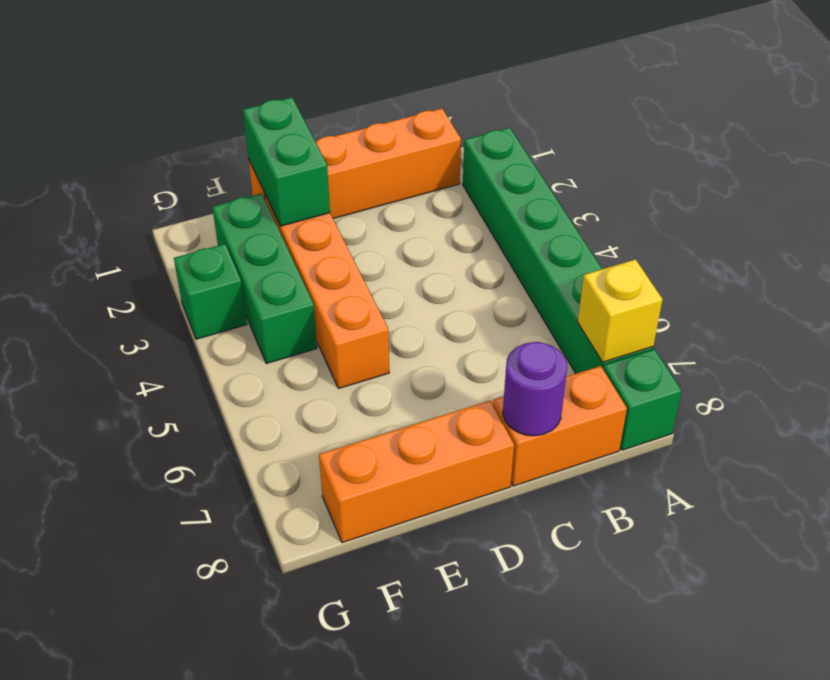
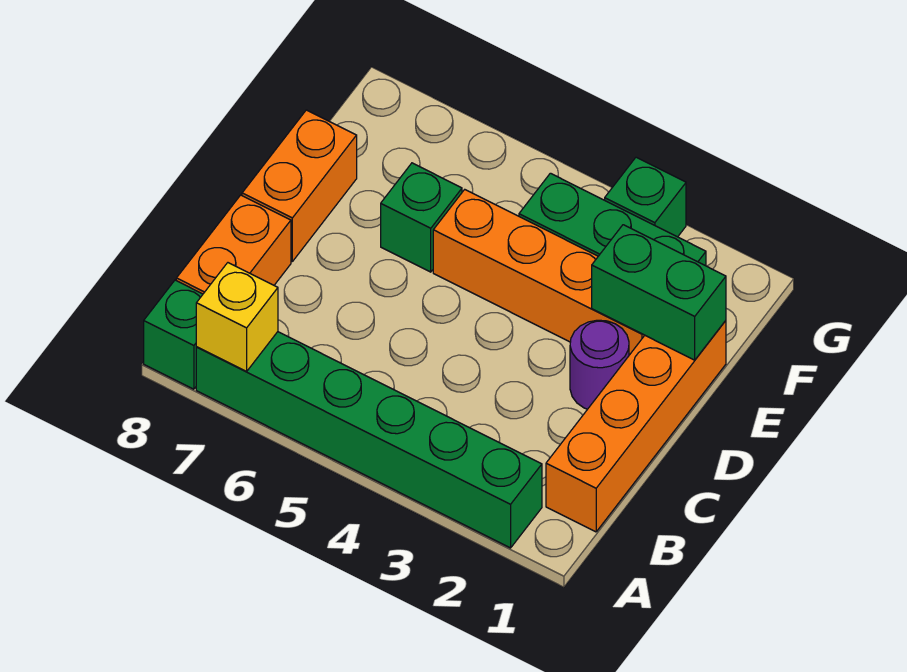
purple 1x1 round brick [503,342,567,436] -> purple 1x1 round brick moved to [570,320,629,409]
orange 1x3 brick [319,401,514,543] -> orange 1x2 brick [242,110,357,261]
none -> green 1x1 brick [381,163,462,272]

